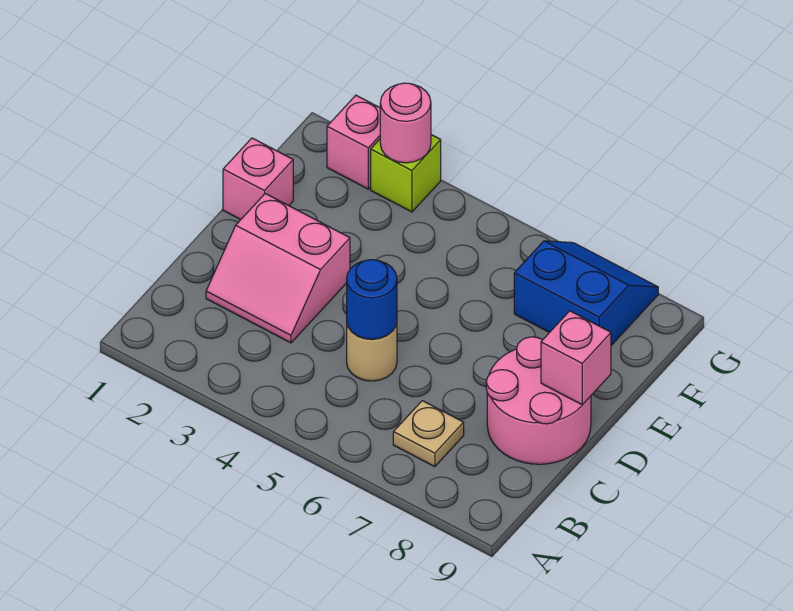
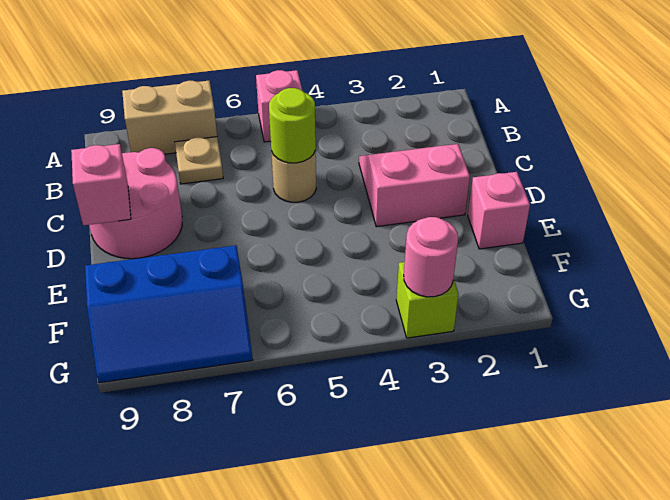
none -> tan 1x2 brick [122,81,217,154]
blue 1x1 round brick [347,260,397,339] -> lime 1x1 round brick [269,88,316,163]
blue 2x2 slope [514,241,658,345] -> blue 2x3 slope [85,245,253,383]
pink 1x1 brick [327,95,380,189] -> pink 1x1 brick moved to [256,70,302,142]

